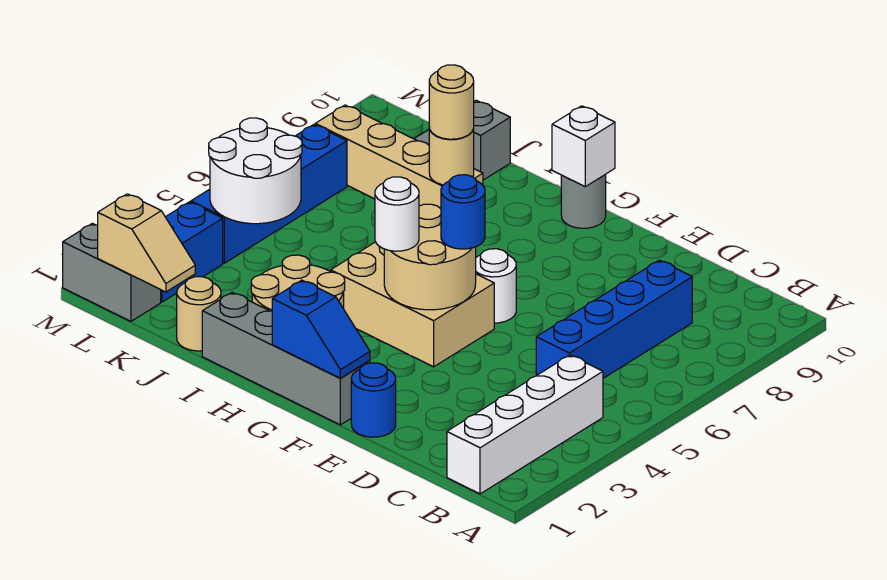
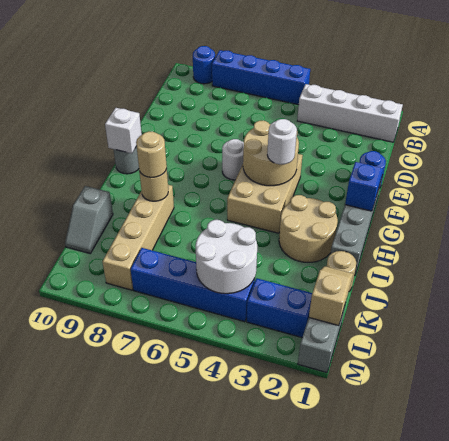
blue 1x4 brick [536,260,692,378] -> blue 1x4 brick moved to [212,50,310,105]
blue 1x1 round brick [441,175,485,249] -> blue 1x1 round brick moved to [193,46,215,84]

